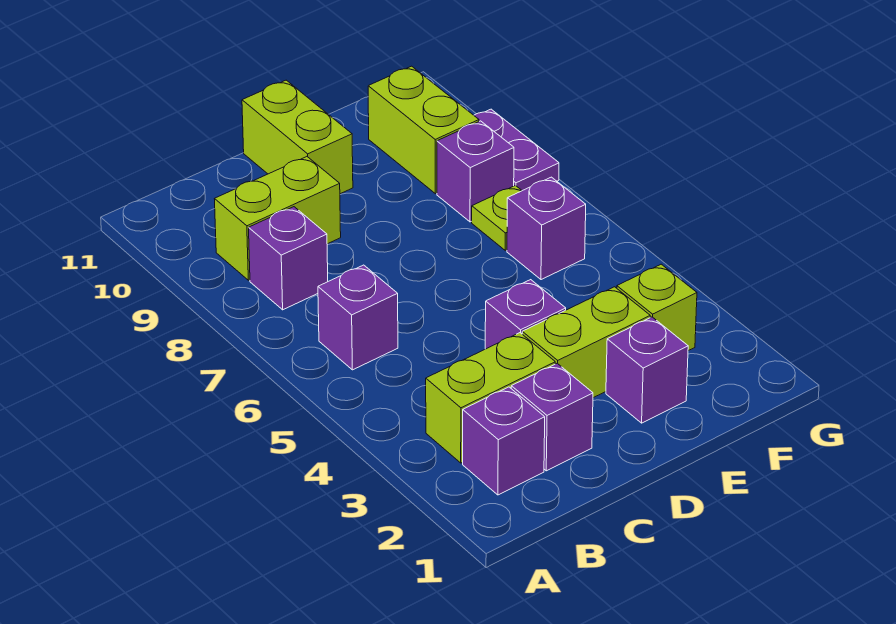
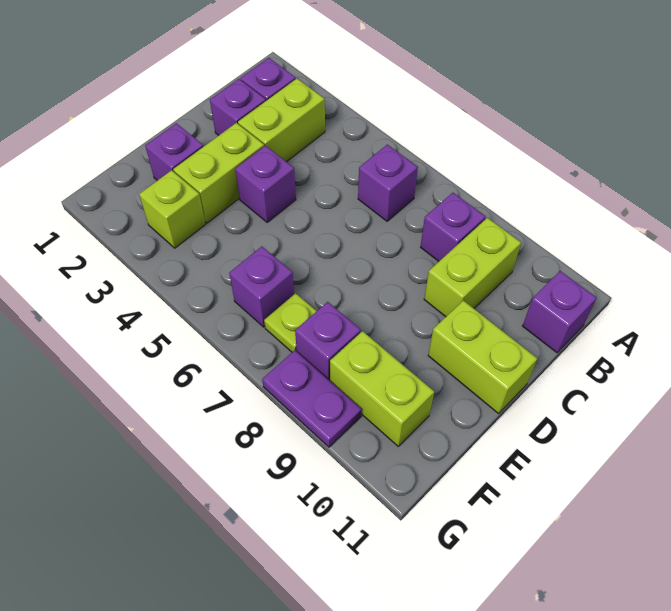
none -> purple 1x1 brick [523,271,597,353]

